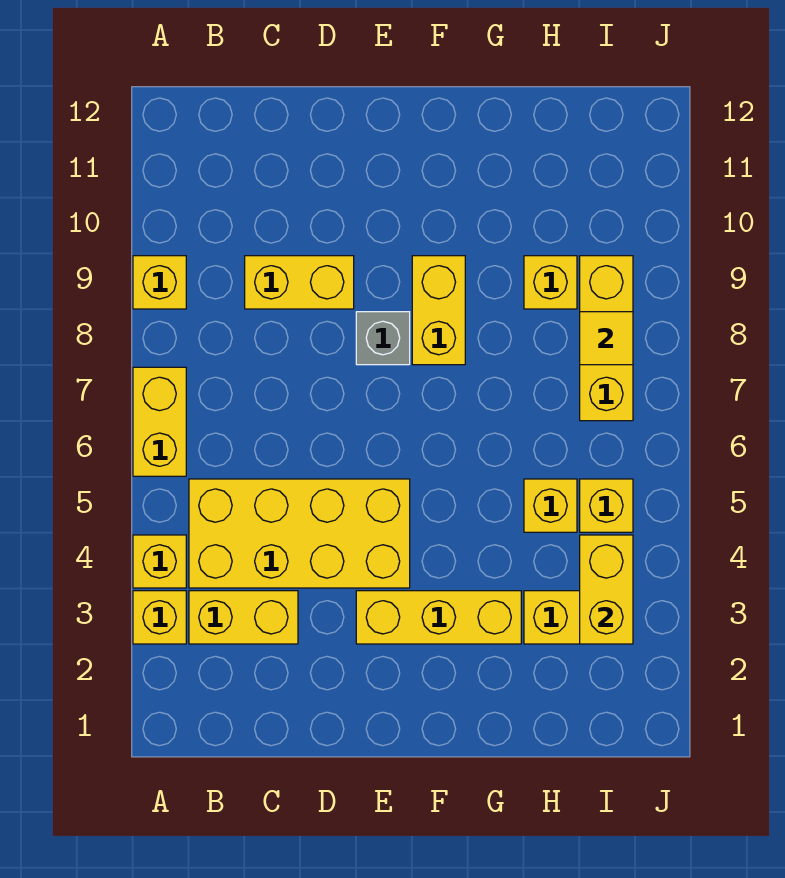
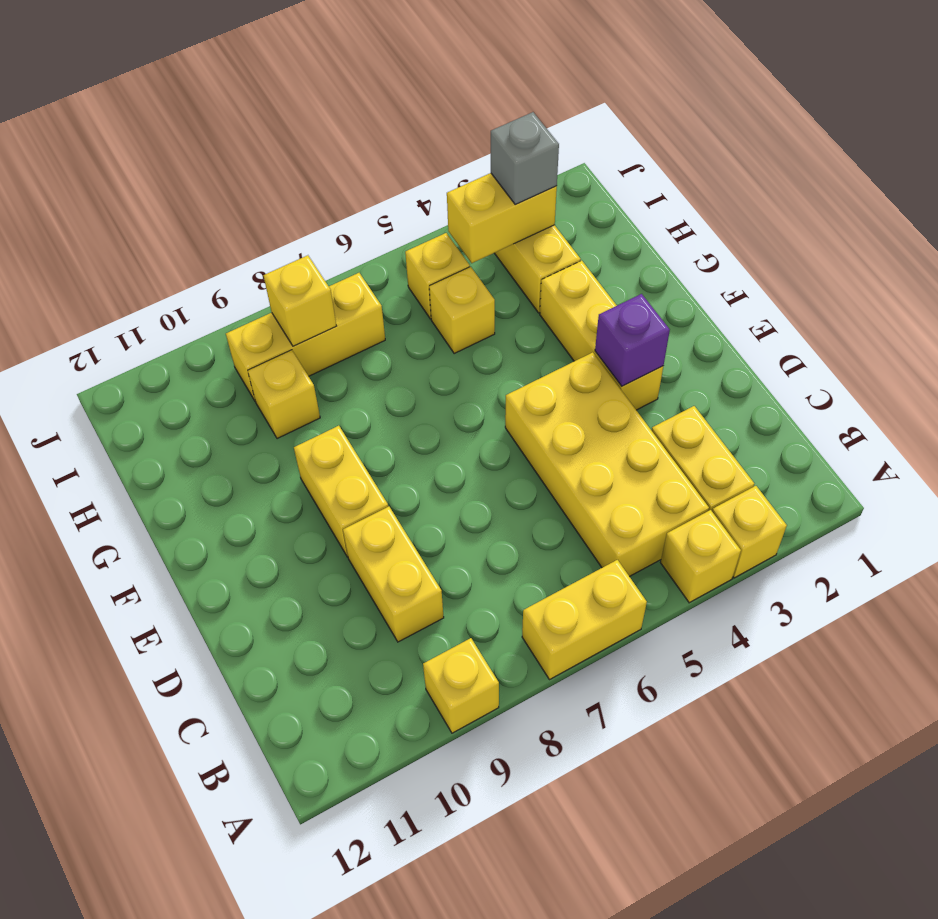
none -> purple 1x1 brick [595,294,670,386]
grey 1x1 brick [356,312,410,365] -> grey 1x1 brick moved to [491,112,559,205]
yellow 1x2 brick [412,256,465,365] -> yellow 1x2 brick turned to [294,426,388,557]
yellow 1x1 tile [580,312,633,365] -> yellow 1x1 brick [263,255,336,346]

